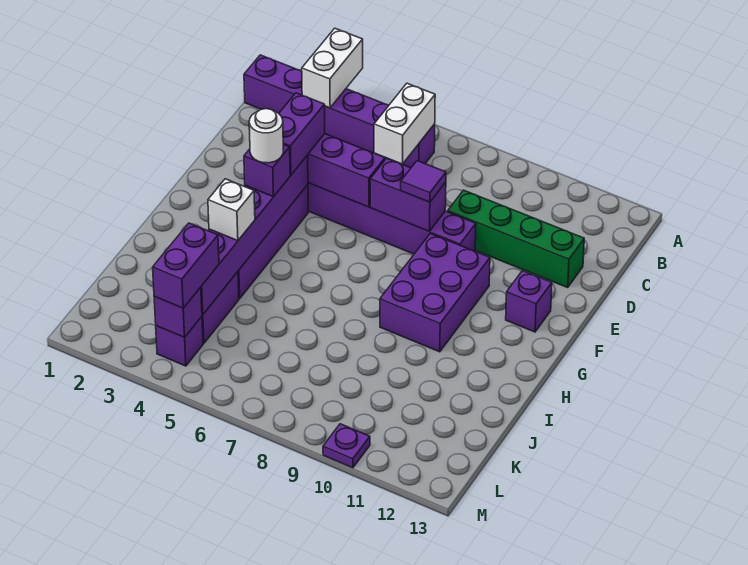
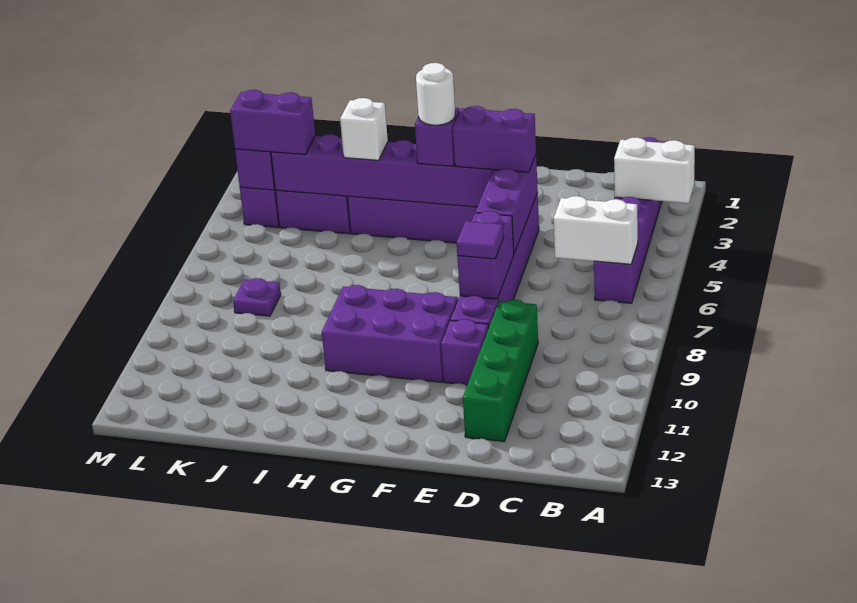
purple 1x1 brick [506,271,552,332] -> purple 1x1 brick moved to [441,319,488,385]
purple 1x1 plate [323,424,370,468] -> purple 1x1 plate moved to [233,278,281,316]

